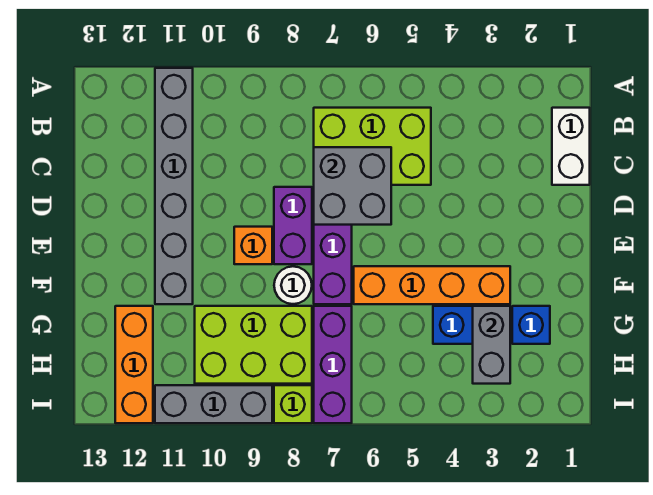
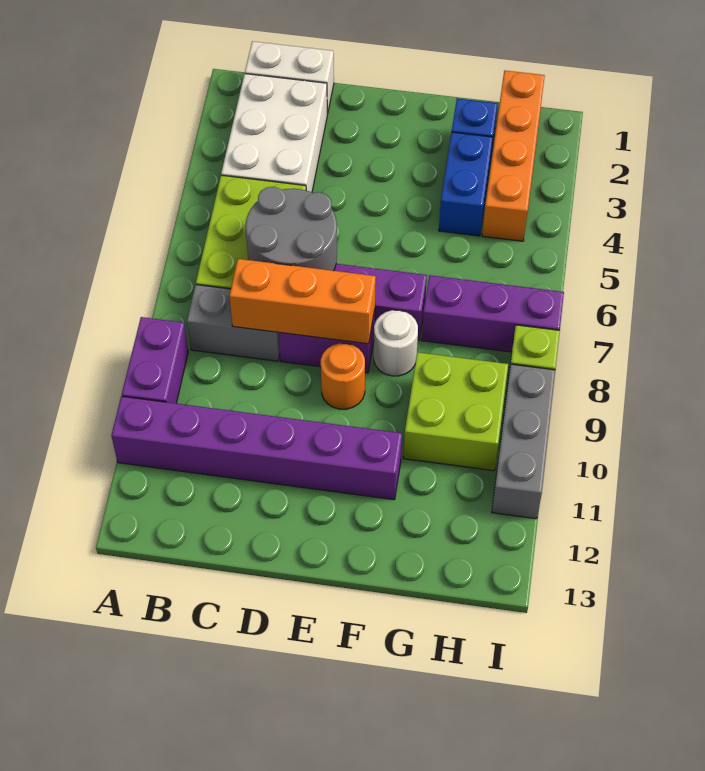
none -> purple 1x2 brick [122,317,188,403]
grey 1x6 brick [155,68,193,304] -> purple 1x6 brick [111,396,402,500]
none -> white 2x3 brick [221,74,327,192]
grey 2x2 brick [314,147,391,225] -> grey 2x2 round brick [245,187,337,271]
orange 1x1 brick [234,227,272,264] -> orange 1x1 round brick [321,343,365,409]
orange 1x4 brick [354,266,510,304] -> orange 1x4 brick moved to [482,71,545,241]
grey 1x2 brick [473,306,510,384] -> grey 1x2 brick moved to [187,285,280,361]
lime 2x3 brick [195,306,312,384] -> lime 2x2 brick [403,352,508,471]
orange 1x3 brick [115,306,153,423] -> orange 1x3 brick moved to [229,259,376,344]

